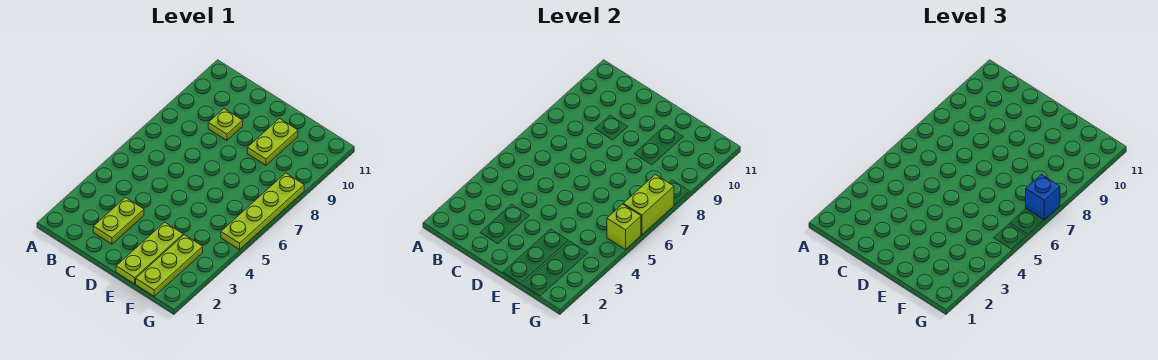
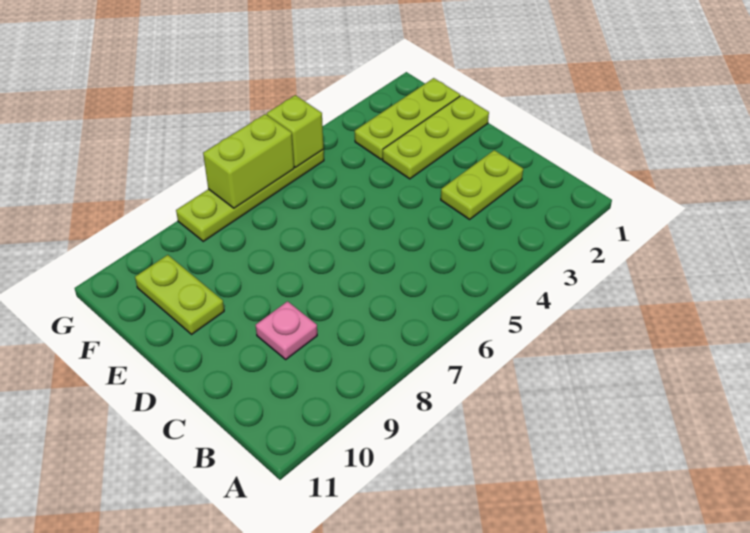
lime 1x1 plate [208,109,243,140] -> pink 1x1 plate [256,301,317,359]
lime 1x2 plate [247,119,298,165] -> lime 1x2 plate turned to [135,255,224,334]
blue 1x1 brick [1026,175,1060,220] -> none

